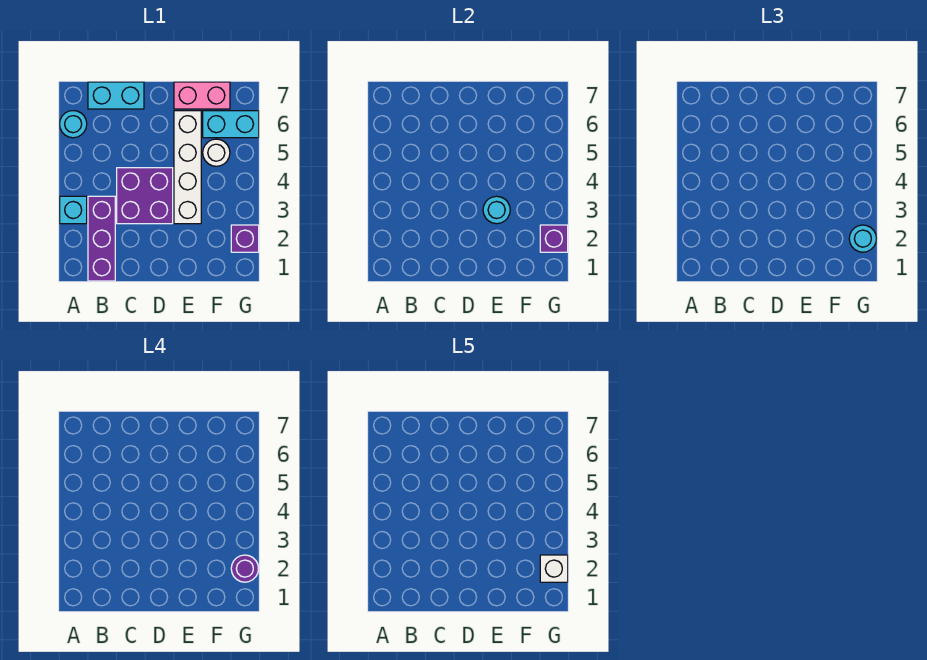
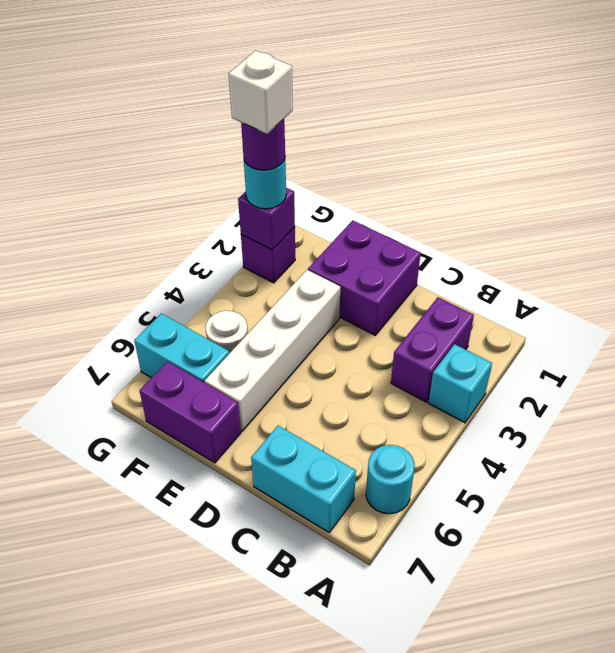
purple 1x3 brick [88,196,115,281] -> purple 1x2 brick [391,297,474,402]
purple 2x2 brick [117,168,173,224] -> purple 2x2 brick moved to [308,220,421,335]
cyan 1x1 round brick [483,196,510,224] -> none
pink 1x2 brick [174,82,230,109] -> purple 1x2 brick [140,362,241,463]

